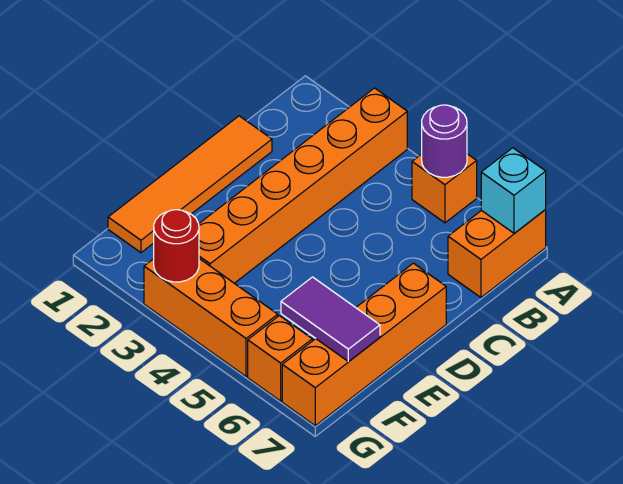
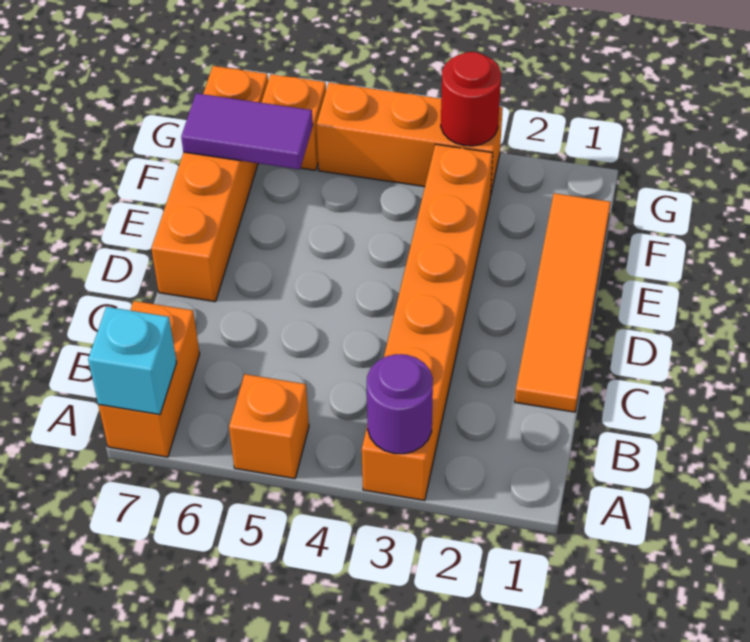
purple 1x1 round brick [422,105,467,177] -> purple 1x1 round brick moved to [367,354,433,454]

